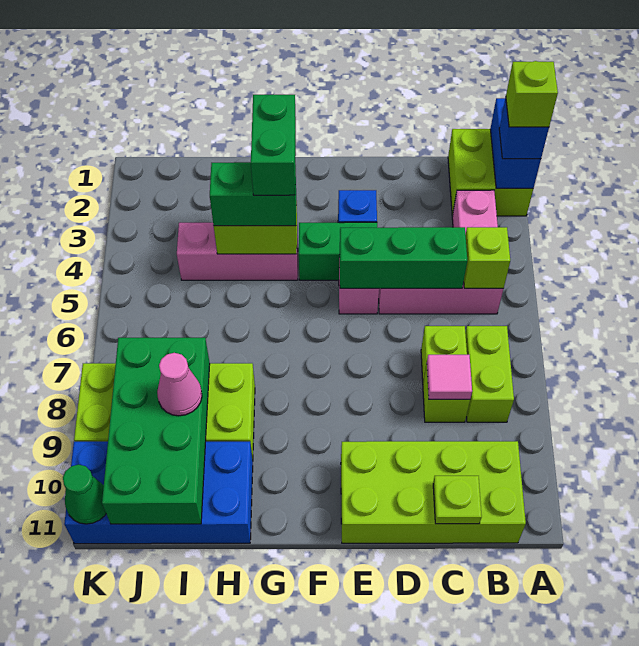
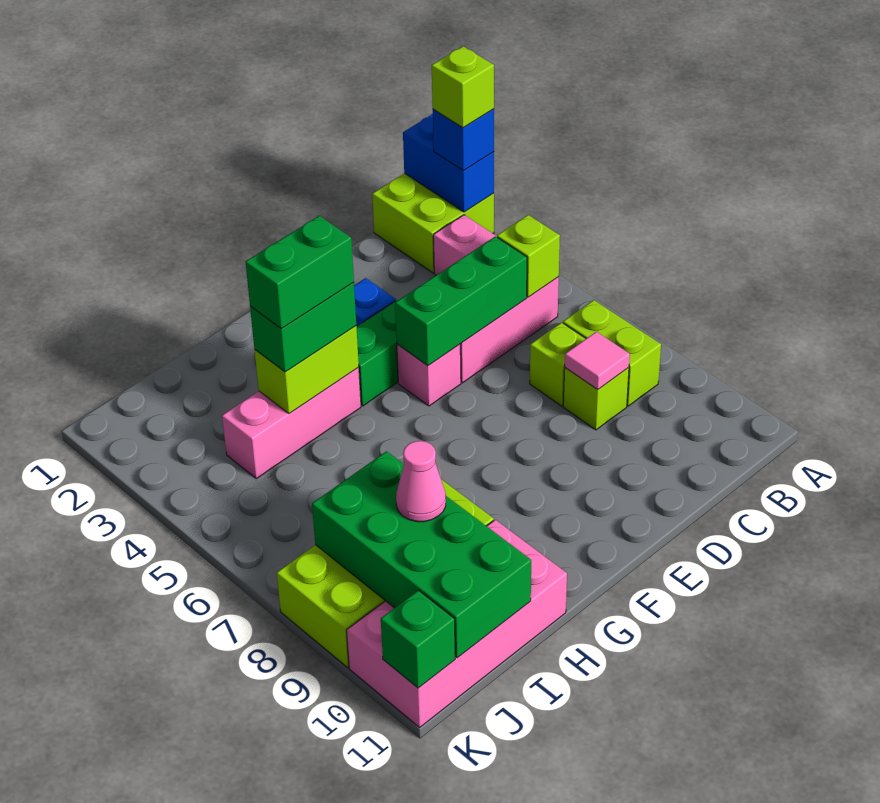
lime 2x4 brick [341,441,526,543] -> none
lime 1x1 plate [433,476,482,524] -> none
green 1x2 brick [251,94,296,195] -> green 1x2 brick turned to [246,216,354,329]
blue 2x4 brick [64,442,253,544] -> pink 2x4 brick [347,520,567,727]
green 1x1 cone [63,465,106,524] -> green 1x1 brick [381,590,455,688]

